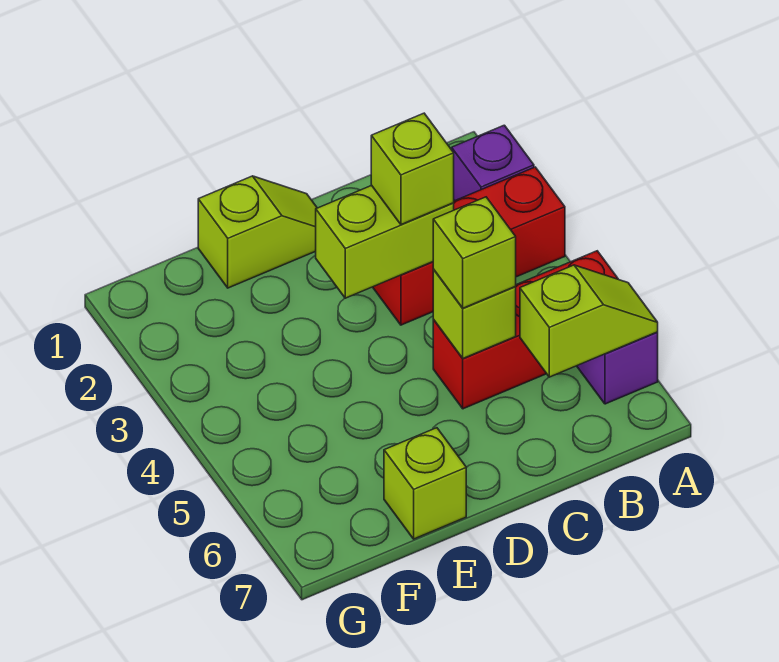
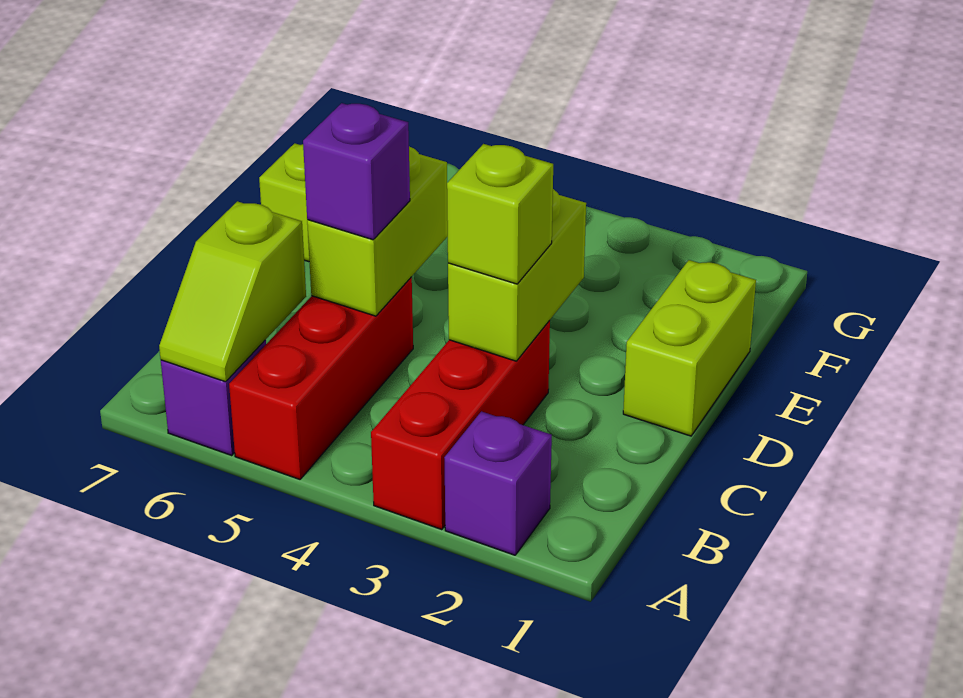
lime 1x1 brick [433,269,516,358] -> lime 1x2 brick [307,147,448,316]
lime 1x1 brick [433,197,516,308] -> purple 1x1 brick [303,103,410,240]
lime 1x2 slope [198,176,317,288] -> lime 1x2 brick [623,260,756,436]

